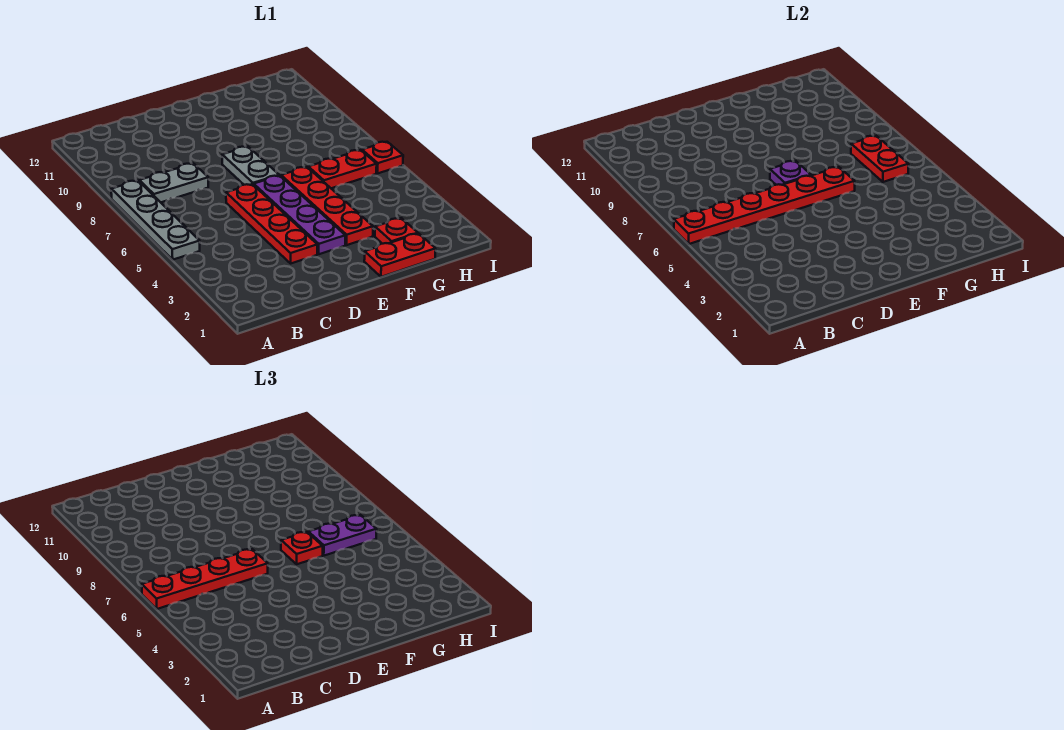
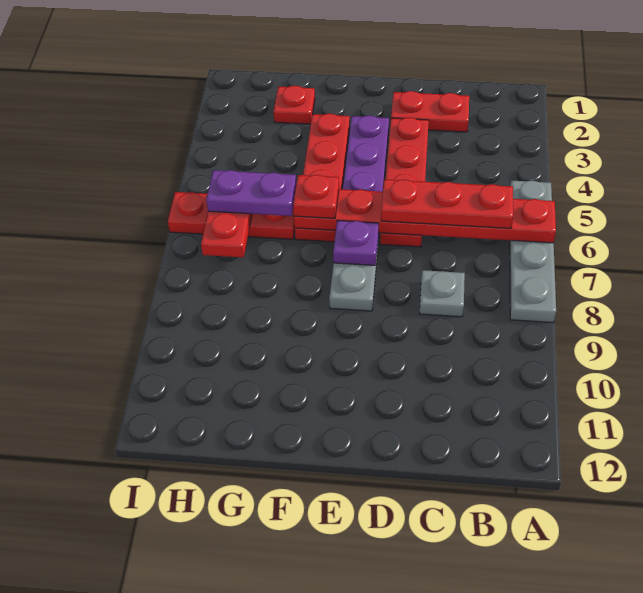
red 1x4 plate [142,549,268,609] -> red 1x3 plate [381,179,513,228]
grey 1x2 plate [139,163,208,202] -> grey 1x1 plate [419,270,465,317]
red 1x2 plate [364,233,436,277] -> red 1x2 plate moved to [391,91,469,132]

